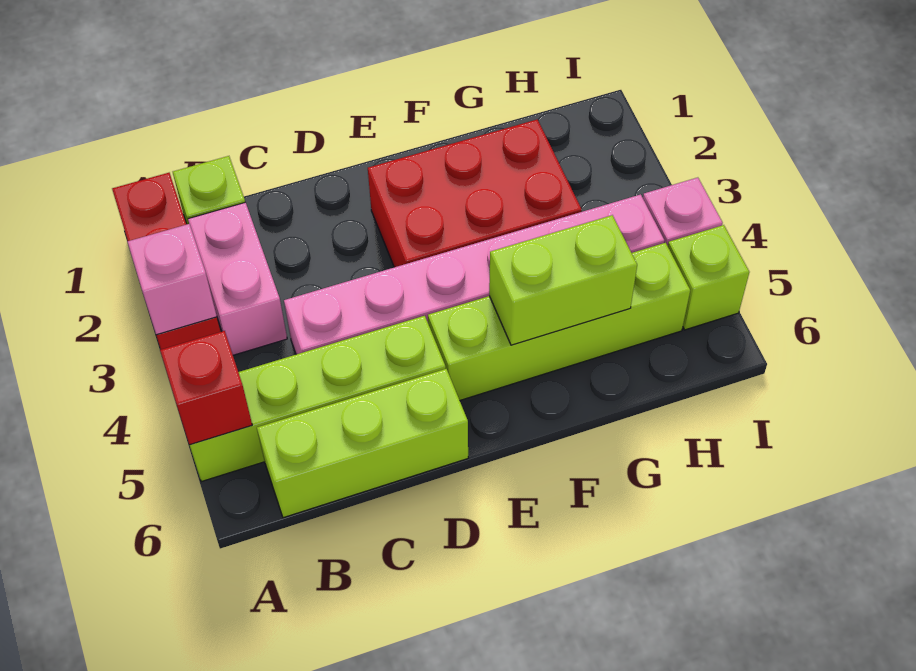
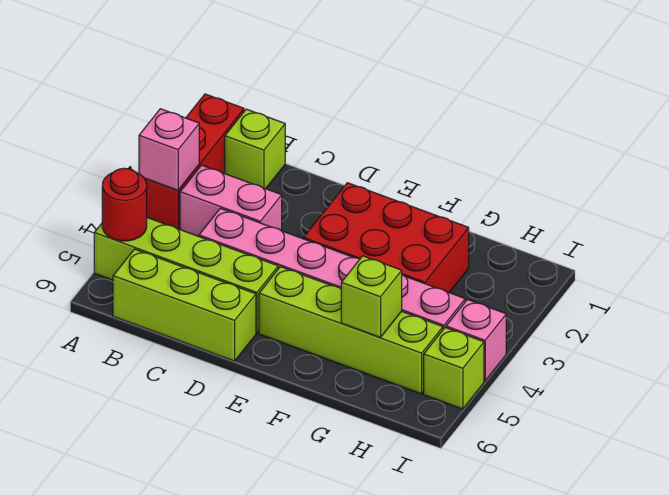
red 1x1 brick [160,331,252,445] -> red 1x1 round brick [102,168,147,241]
pink 1x2 brick [188,202,287,355] -> pink 1x2 brick turned to [180,165,282,236]
lime 1x2 brick [489,215,637,345] -> lime 1x1 brick [341,256,402,338]

